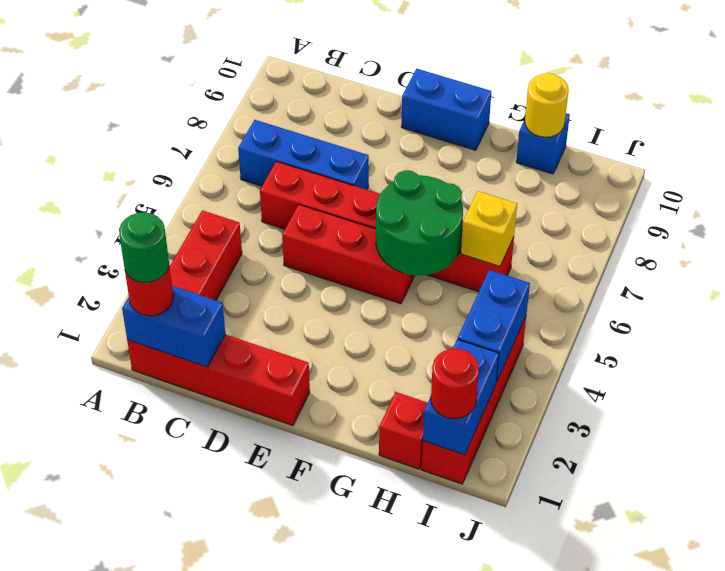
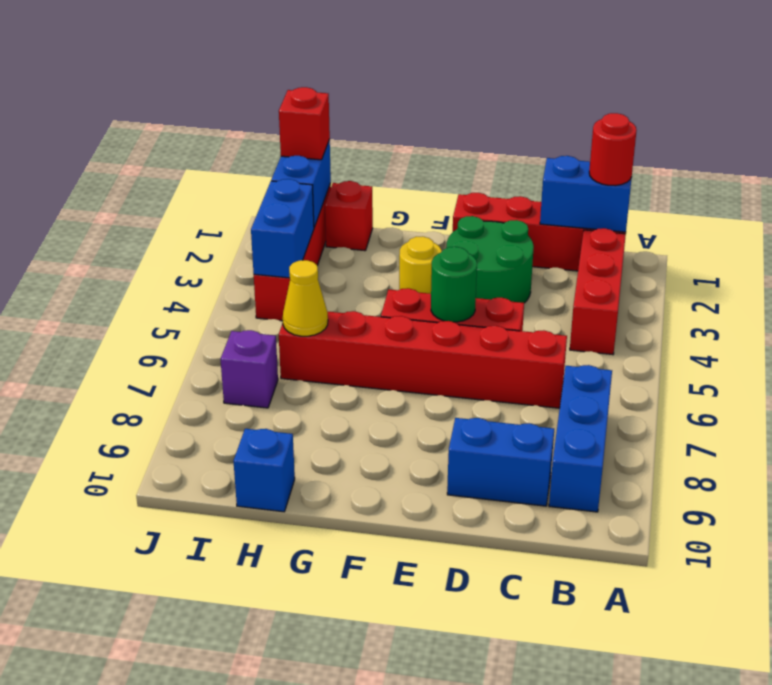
green 1x1 round brick [119,212,169,283] -> green 1x1 round brick moved to [431,247,477,322]
blue 1x3 brick [238,120,369,190] -> blue 1x3 brick turned to [549,365,612,512]
blue 1x2 brick [401,69,491,150] -> blue 1x2 brick moved to [447,418,554,506]
green 2x2 round brick [376,170,463,275] -> green 2x2 round brick moved to [446,216,534,303]
yellow 1x1 brick [461,191,517,266] -> yellow 1x1 cone [283,260,328,336]
yellow 1x1 round brick [525,73,569,137] -> yellow 1x1 round brick moved to [399,236,442,294]
red 1x1 round brick [431,349,479,419] -> red 1x1 brick [279,87,330,160]
none -> purple 1x1 brick [221,330,278,408]

